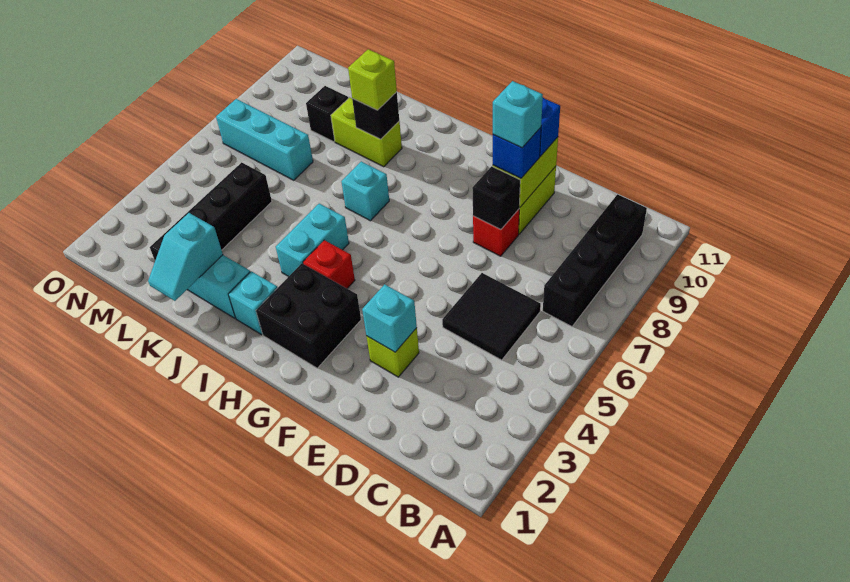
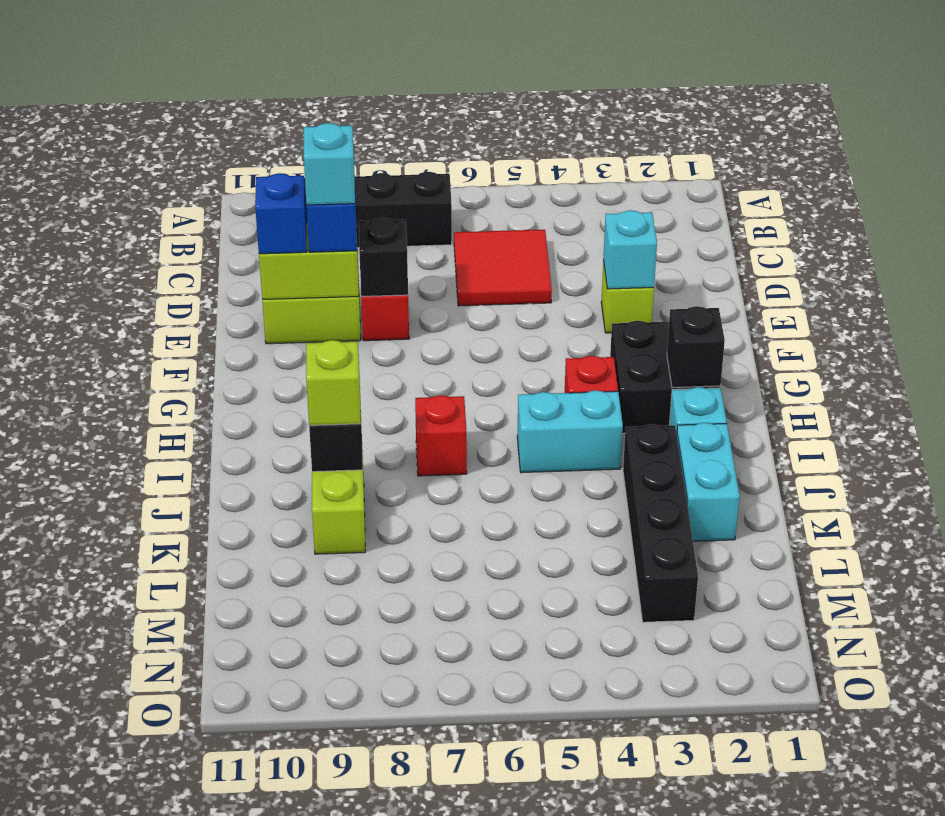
black 2x2 tile [442,273,541,360] -> red 2x2 tile [454,230,552,306]
cyan 1x1 brick [341,162,389,221] -> red 1x1 brick [415,395,467,476]
cyan 1x2 slope [148,213,223,301] -> none
black 1x4 brick [150,162,272,260] -> black 1x4 brick turned to [623,424,698,622]
cyan 1x3 brick [216,99,313,180] -> none
black 1x1 brick [306,86,348,142] -> black 1x1 brick moved to [667,306,725,388]

